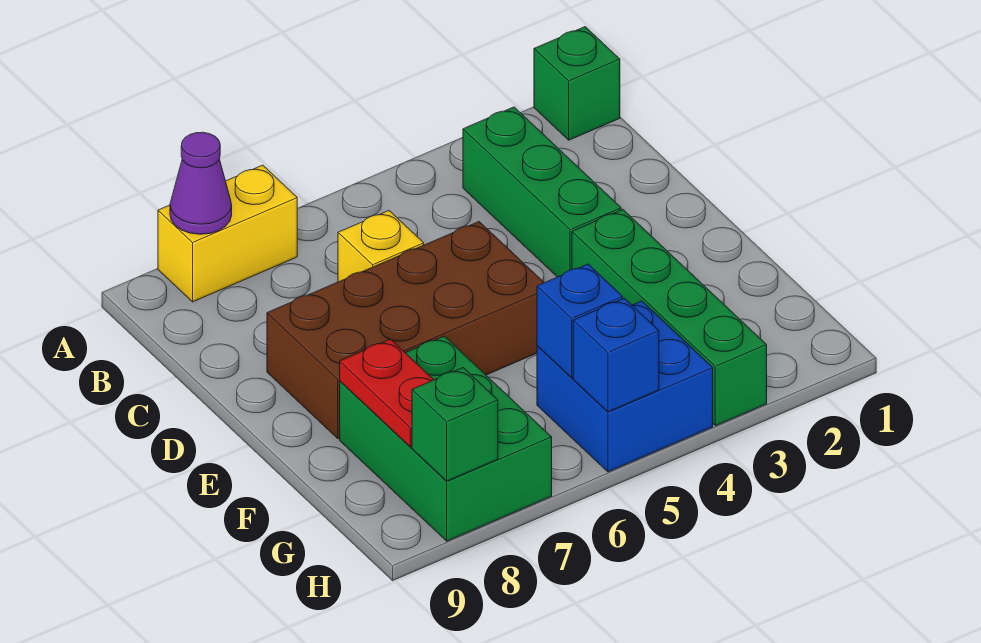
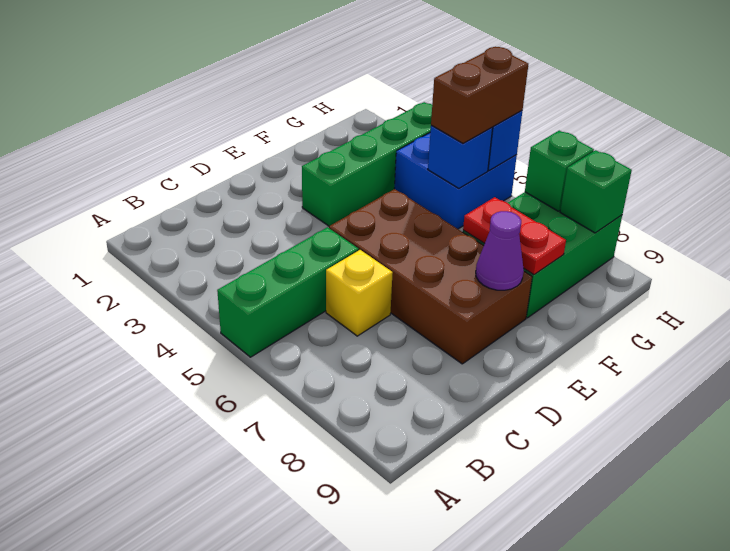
green 1x1 brick [534,27,620,140] -> green 1x1 brick moved to [525,131,594,211]
yellow 1x2 brick [158,165,297,302] -> none
purple 1x1 cone [170,132,232,234] -> purple 1x1 cone moved to [476,211,524,290]
green 1x3 brick [463,107,621,277] -> green 1x3 brick moved to [217,227,359,357]
red 1x2 plate [340,339,434,447] -> red 1x2 plate turned to [463,197,566,275]
none -> brown 1x2 brick [431,47,528,143]

